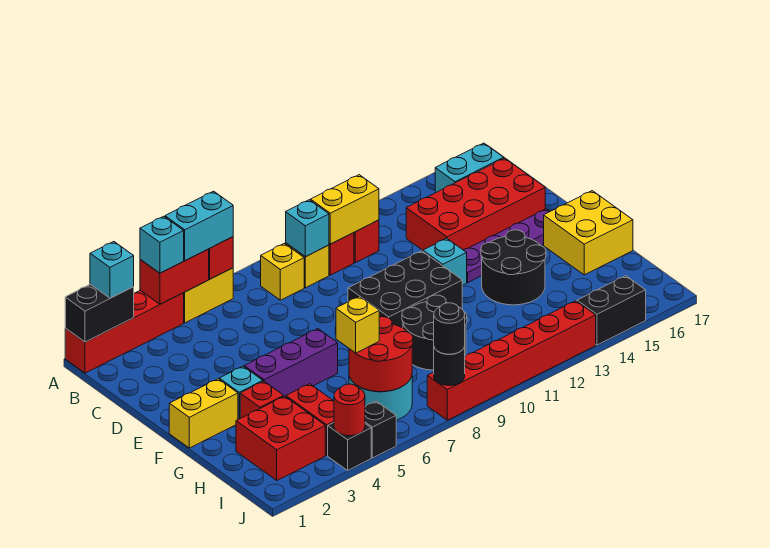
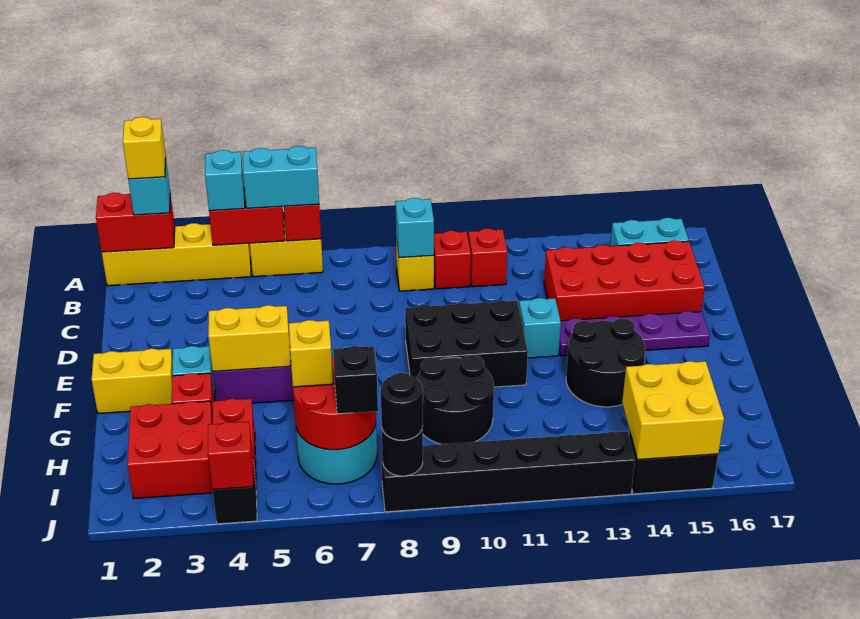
red 1x4 brick [65,291,184,373] -> yellow 1x4 brick [102,223,251,286]
black 1x2 brick [65,284,134,342] -> red 1x2 brick [96,193,175,252]
yellow 1x1 brick [261,243,304,300] -> yellow 1x1 brick moved to [123,117,166,179]
yellow 1x2 brick [311,175,379,244] -> yellow 1x2 brick moved to [208,305,291,371]
yellow 2x2 brick [544,191,633,275] -> yellow 2x2 brick moved to [622,361,724,460]
red 1x1 round brick [334,384,365,436] -> red 1x1 brick [208,422,253,490]
black 1x1 brick [365,401,396,458] -> black 1x1 brick moved to [333,346,378,414]
red 1x6 brick [427,301,596,420] -> black 1x6 brick [381,432,635,512]

